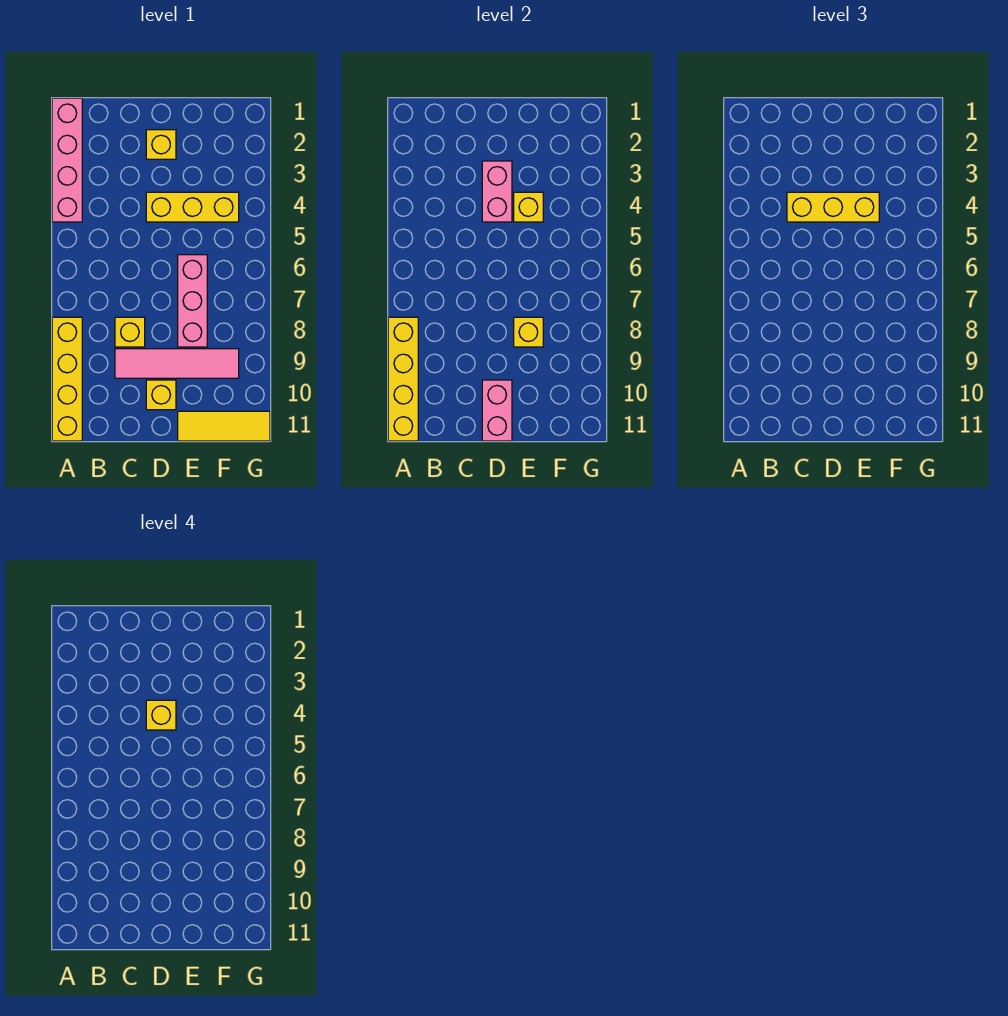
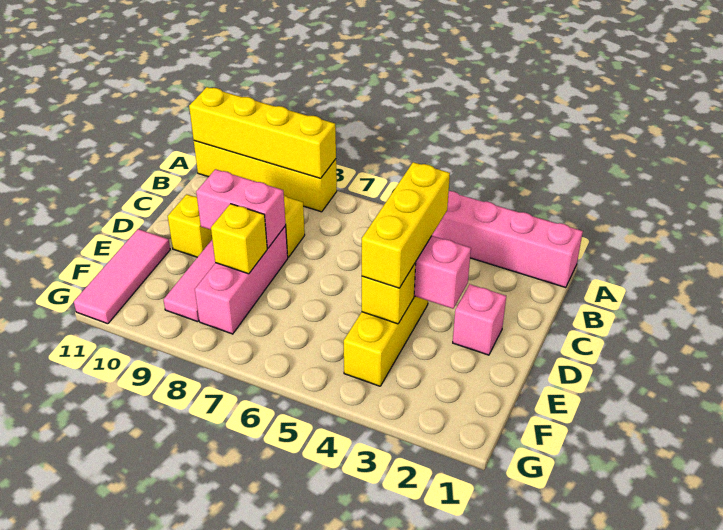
yellow 1x1 brick [146,130,176,159] -> pink 1x1 brick [453,284,506,355]
yellow 1x1 brick [146,700,176,730] -> none
pink 1x2 brick [482,380,512,441] -> pink 1x2 brick moved to [196,169,286,248]
pink 1x3 brick [178,255,207,347] -> pink 1x3 brick turned to [195,226,288,334]
yellow 1x3 tile [178,411,270,441] -> pink 1x3 tile [74,229,170,324]

